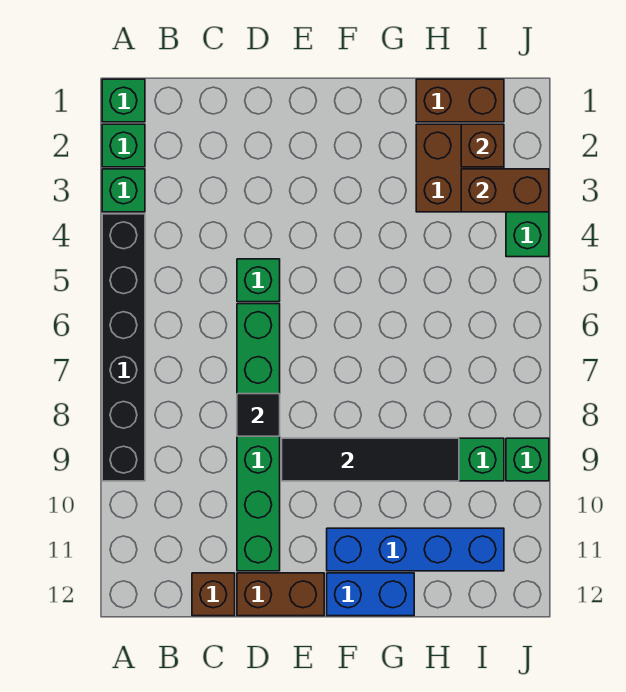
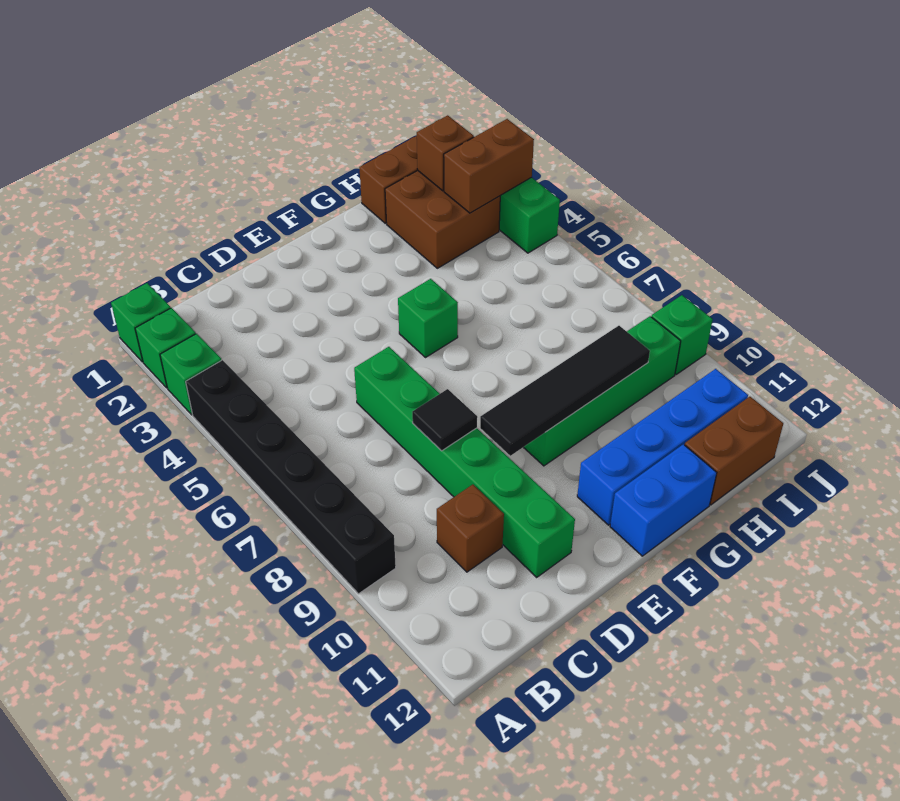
brown 1x1 brick [192,573,235,616] -> brown 1x1 brick moved to [437,485,504,572]
green 1x1 brick [237,259,280,302] -> green 1x1 brick moved to [398,279,458,358]
brown 1x2 brick [237,573,324,616] -> brown 1x2 brick moved to [685,397,783,505]

